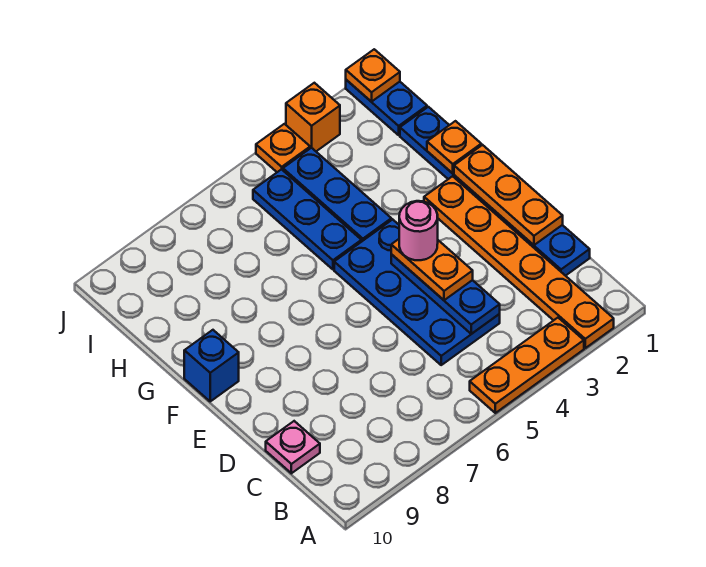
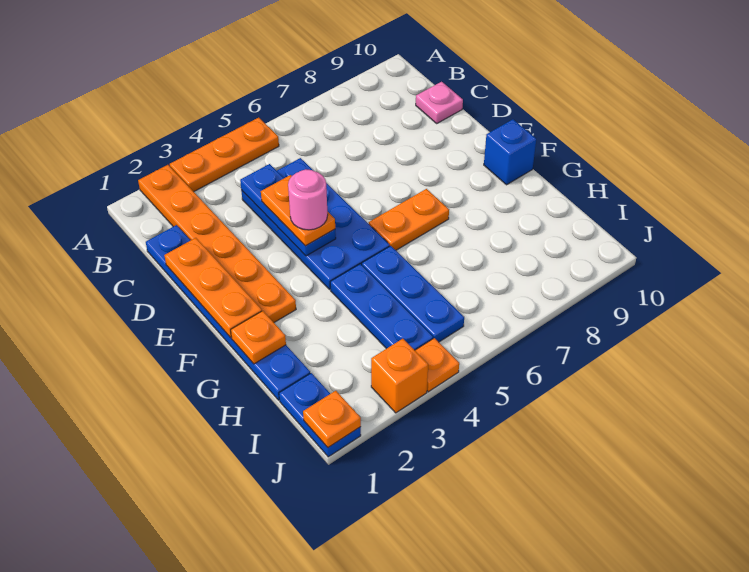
none -> orange 1x2 plate [369,189,449,250]

